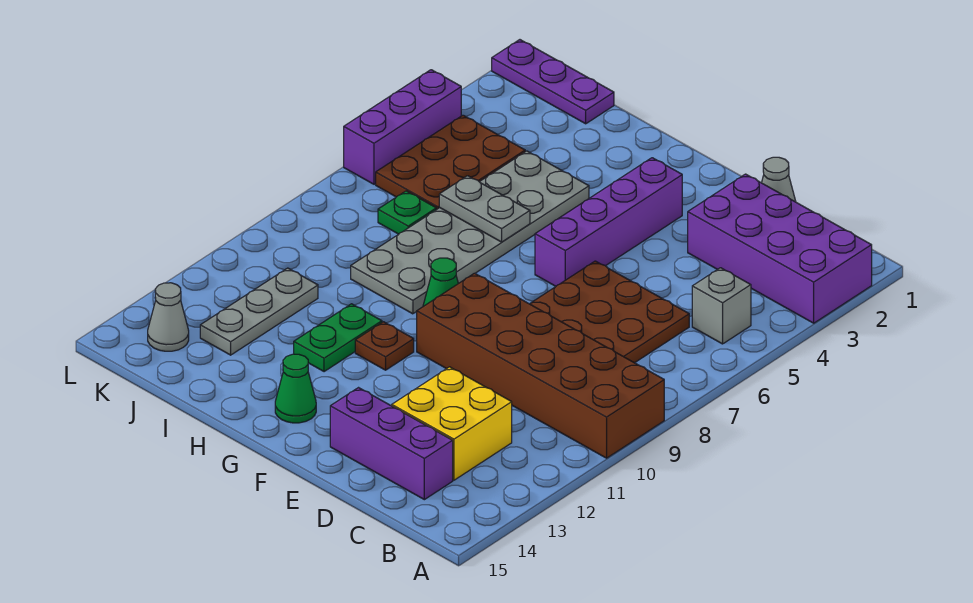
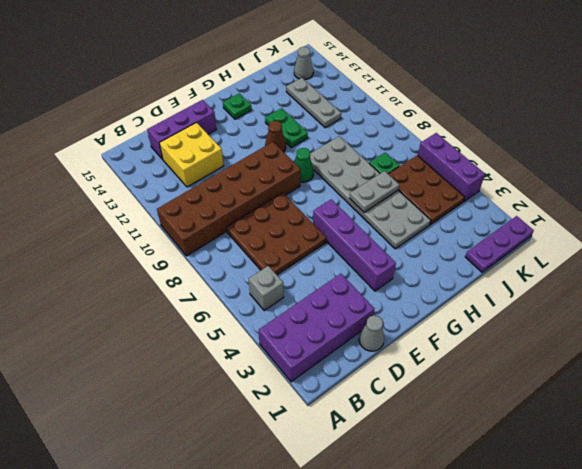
brown 1x1 plate [355,322,414,370] -> brown 1x1 cone [265,121,286,152]
green 1x1 cone [275,354,316,423] -> green 1x1 plate [223,93,251,119]

